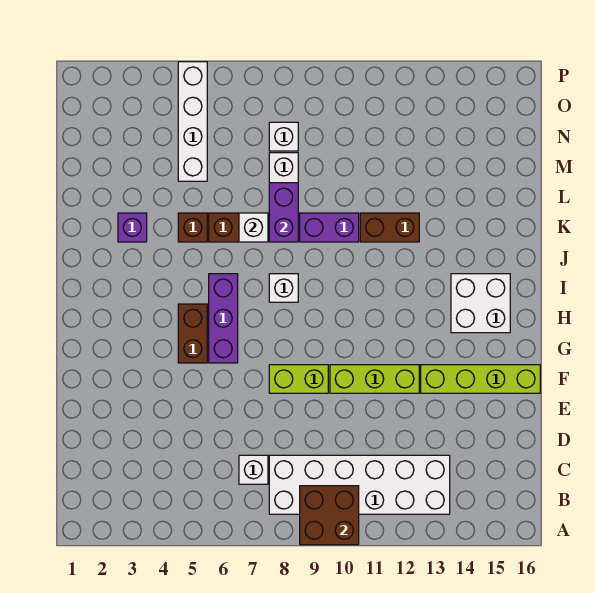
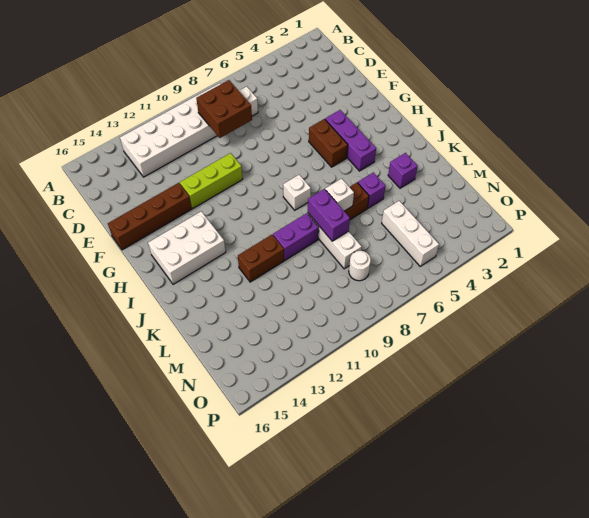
brown 2x2 brick [300,486,359,545] -> brown 2x2 brick moved to [196,80,252,138]
lime 1x2 brick [269,365,328,393] -> none
lime 1x4 brick [421,365,540,393] -> brown 1x4 brick [108,183,192,250]
purple 1x3 brick [209,274,238,363] -> purple 1x3 brick moved to [325,110,376,171]
white 2x2 brick [451,274,510,333] -> white 2x3 brick [148,211,226,284]
brown 1x1 brick [178,213,207,242] -> purple 1x1 brick [358,172,385,208]
white 1x4 brick [178,62,207,181] -> white 1x3 brick [382,201,439,266]
white 1x1 brick [269,122,298,151] -> white 1x1 round brick [349,251,371,281]

